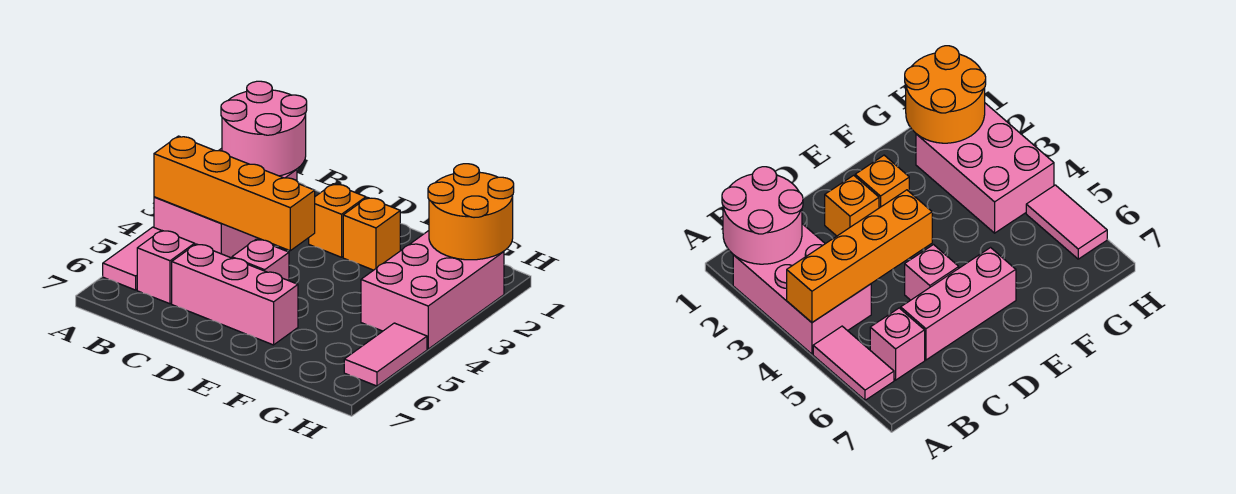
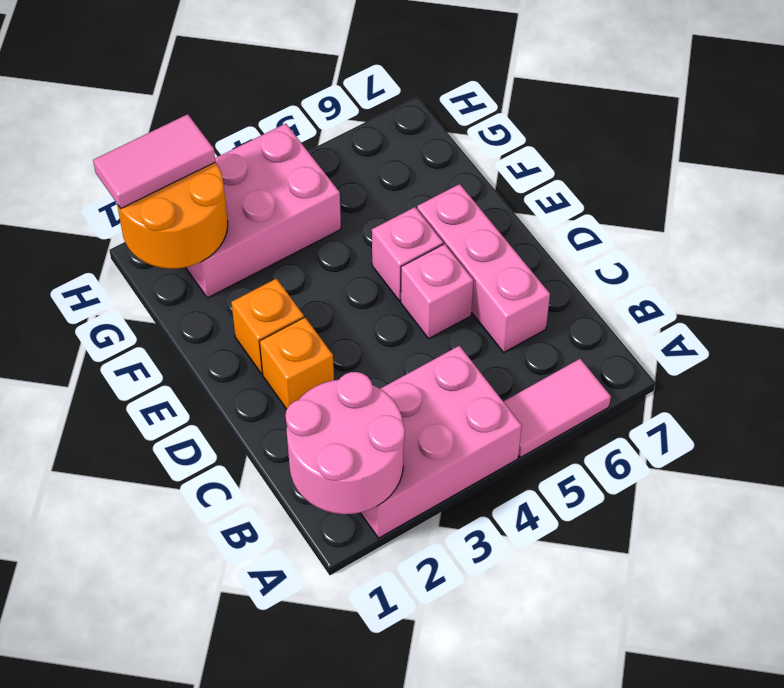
orange 1x4 brick [154,136,315,251] -> none
pink 1x1 brick [137,230,195,304] -> pink 1x1 brick moved to [372,207,443,301]
pink 1x2 tile [344,323,427,386] -> pink 1x2 tile moved to [93,114,215,208]

